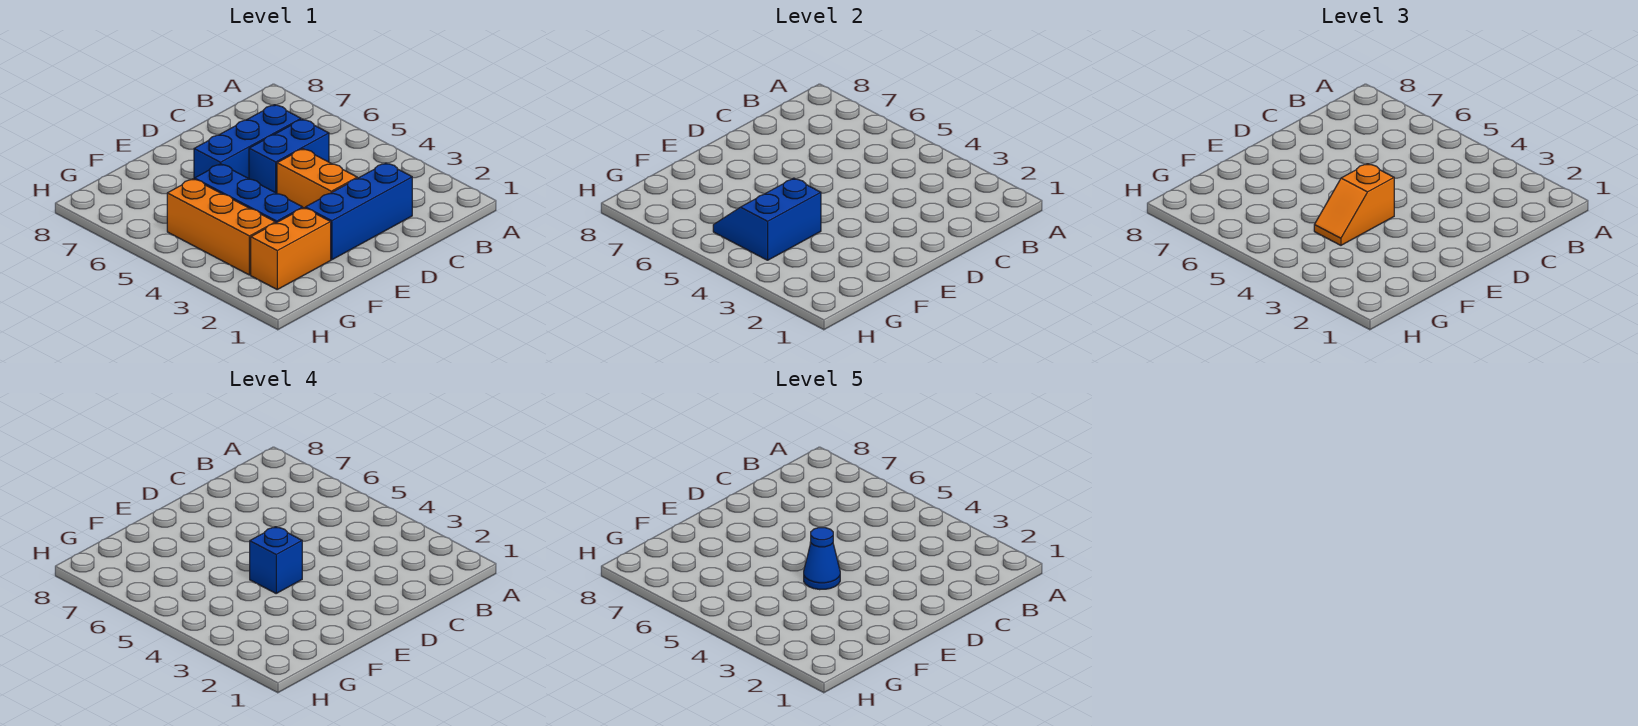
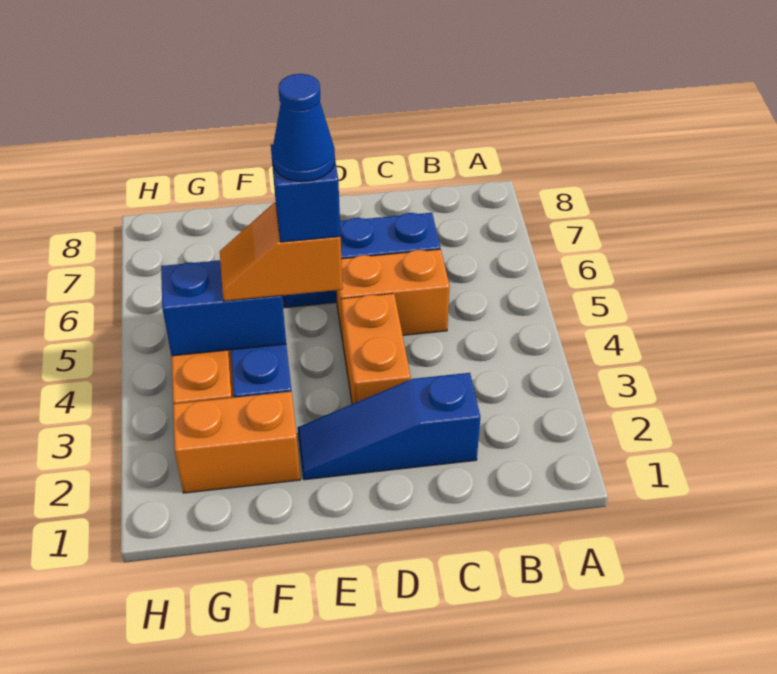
blue 1x3 brick [305,163,412,260] -> blue 1x3 slope [298,373,480,480]
blue 1x2 brick [249,119,329,193] -> orange 1x2 brick [336,249,450,341]

